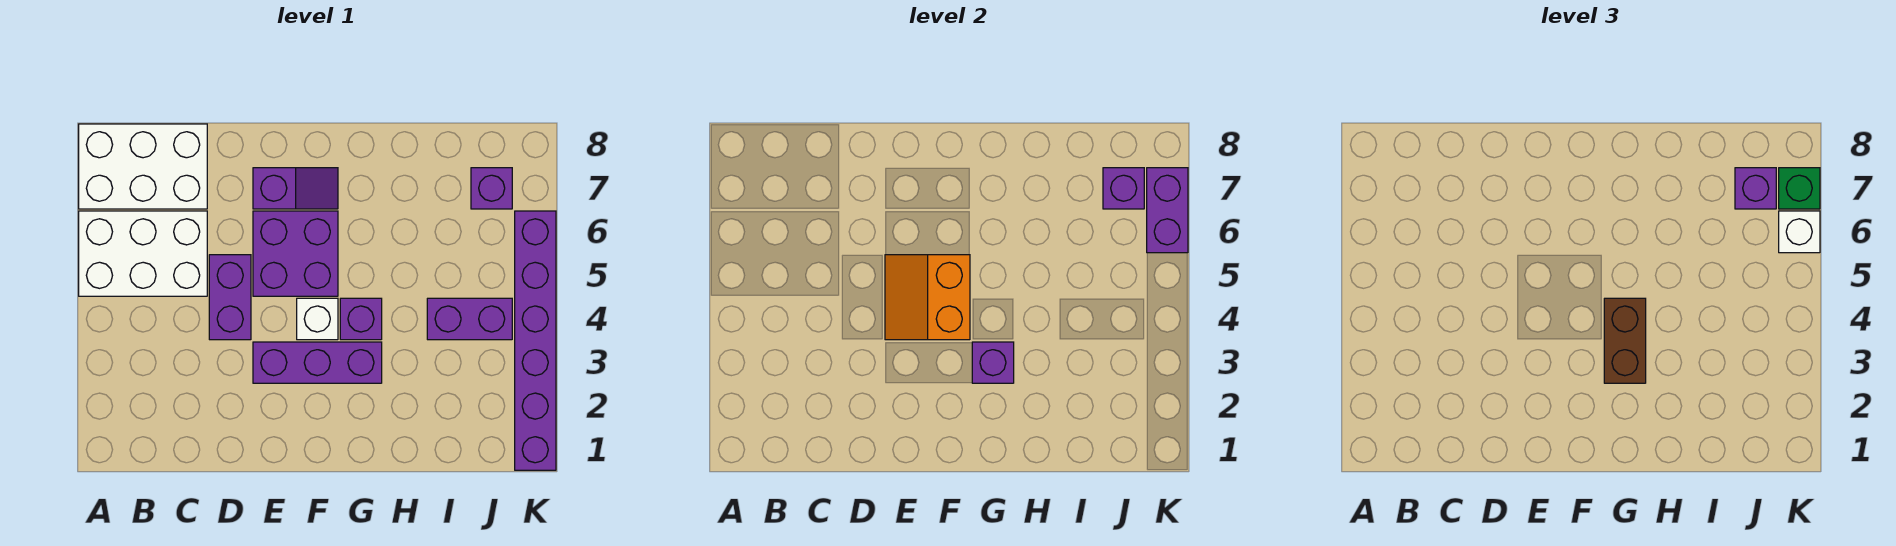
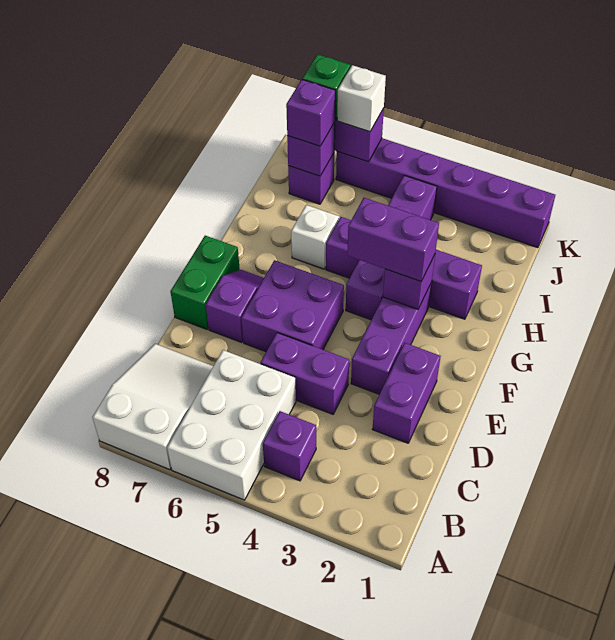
white 2x3 brick [79,124,207,209] -> white 2x3 slope [92,344,213,470]
none -> purple 1x1 brick [263,411,316,481]
none -> purple 1x2 brick [372,343,441,443]
orange 2x2 slope [885,255,970,340] -> none
none -> green 1x2 brick [170,236,240,329]
white 1x1 brick [297,298,338,340] -> white 1x1 brick moved to [291,205,339,269]
brown 1x2 brick [1604,298,1646,383] -> purple 1x2 brick [347,198,439,281]
none -> purple 1x4 brick [326,217,482,319]

